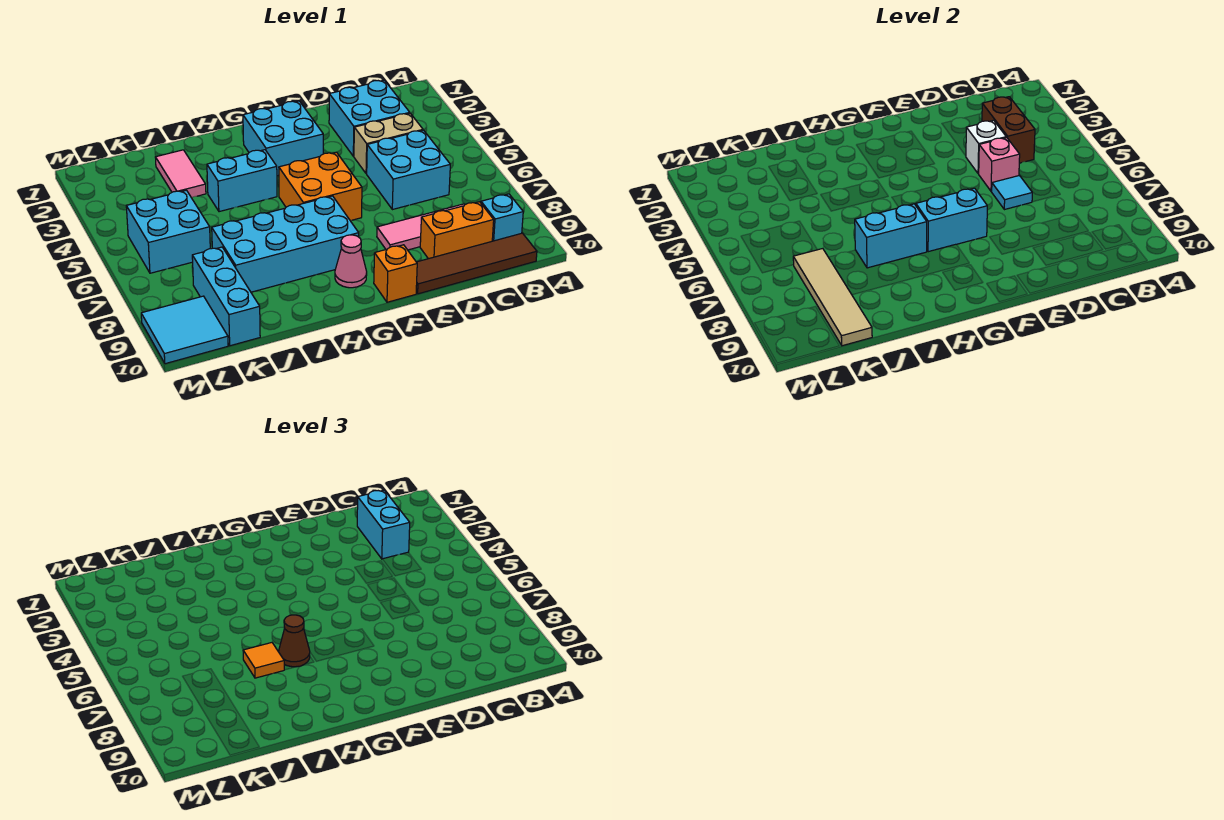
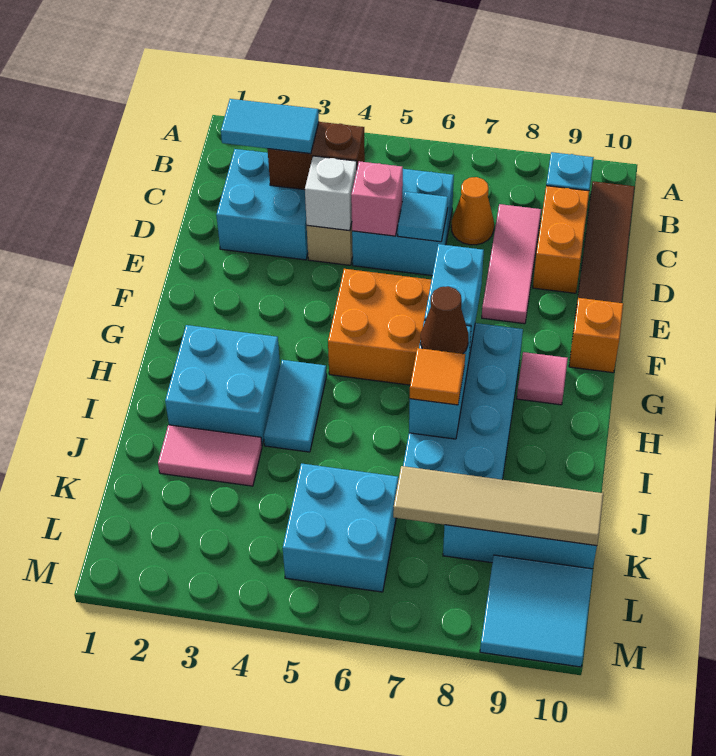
cyan 1x2 brick [357,490,410,559] -> cyan 1x2 tile [221,99,319,154]
none -> orange 1x1 cone [451,177,494,245]
cyan 2x2 brick [243,101,323,176] -> cyan 2x2 brick moved to [165,325,280,445]
pink 1x1 cone [335,235,367,288] -> pink 1x1 tile [517,352,568,405]
cyan 1x2 brick [207,150,277,212] -> cyan 1x2 tile [264,360,327,452]

